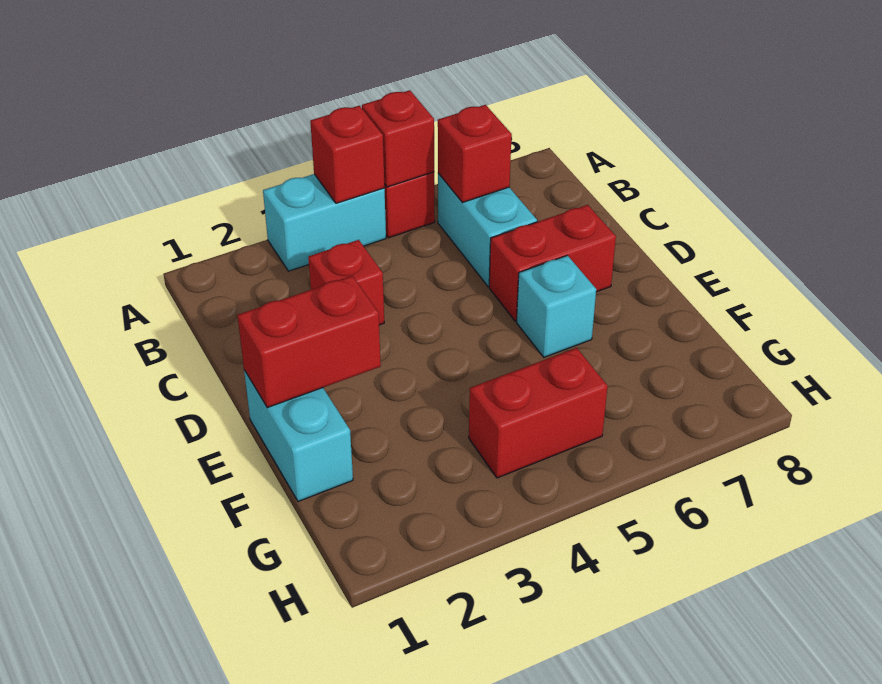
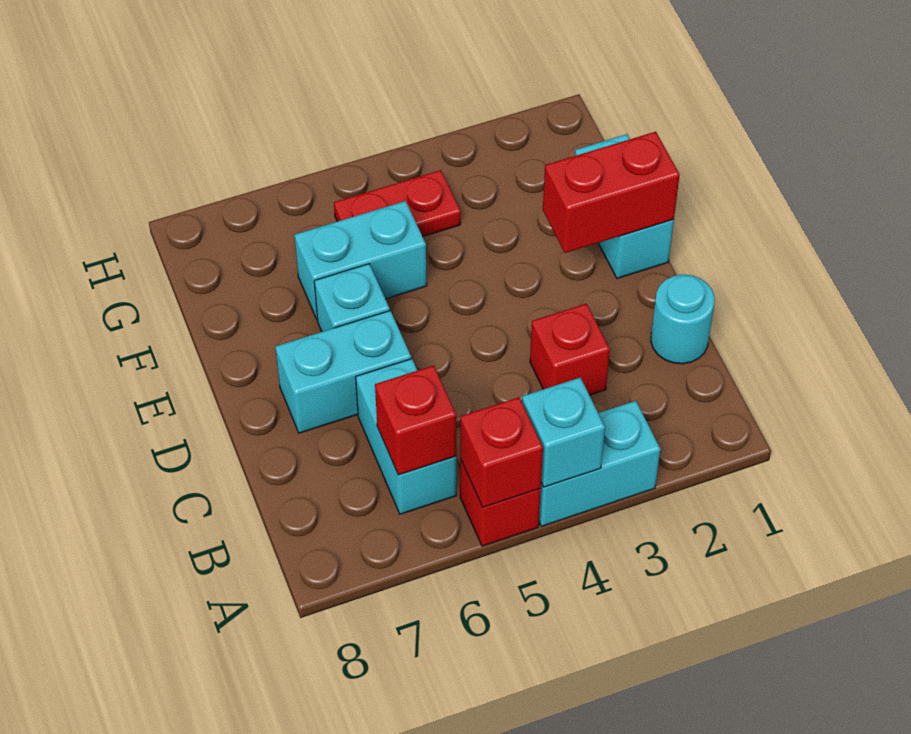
red 1x1 brick [310,106,384,203] -> cyan 1x1 brick [522,378,605,487]
none -> cyan 1x1 round brick [651,275,715,364]
red 1x2 brick [489,205,616,321] -> cyan 1x2 brick [275,311,411,433]
none -> cyan 1x2 brick [295,201,427,320]
red 1x2 brick [469,348,608,478] -> red 1x2 plate [334,170,461,237]

